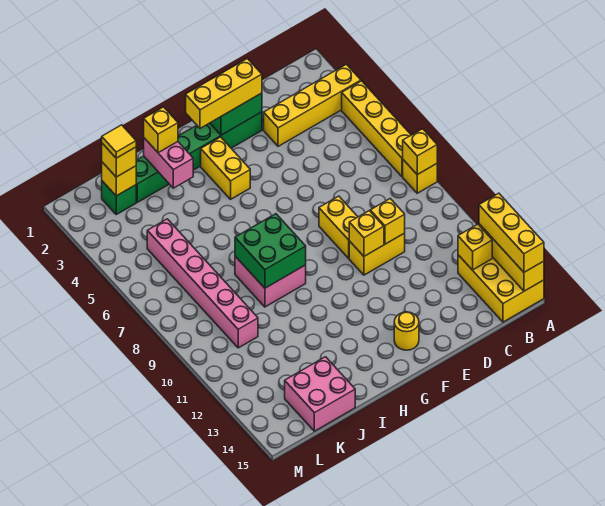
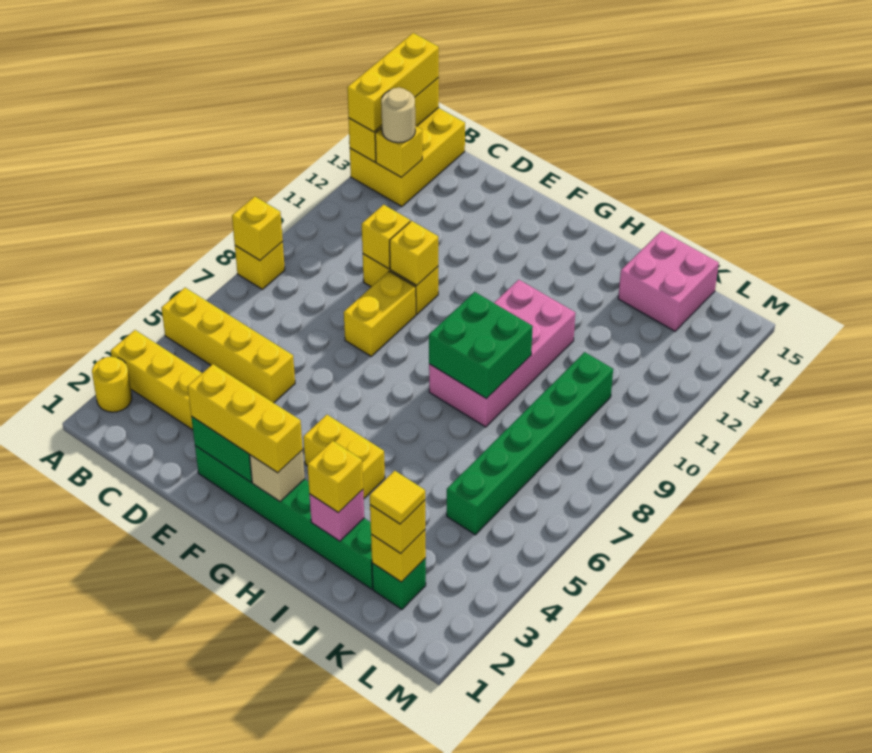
yellow 1x4 brick [342,81,411,177] -> yellow 1x4 brick turned to [162,288,295,403]
none -> tan 1x1 round brick [381,88,415,143]
yellow 1x1 round brick [394,312,419,350] -> yellow 1x1 round brick moved to [92,357,132,412]
none -> tan 1x1 brick [250,450,305,501]
yellow 1x2 brick [201,137,250,199] -> yellow 1x2 brick turned to [303,415,385,498]
pink 2x2 brick [235,256,306,307] -> pink 2x4 brick [429,280,575,427]
pink 1x2 brick [144,138,193,188] -> pink 1x1 brick [309,490,364,541]
pink 1x6 brick [147,219,258,348] -> green 1x6 brick [447,352,613,535]

